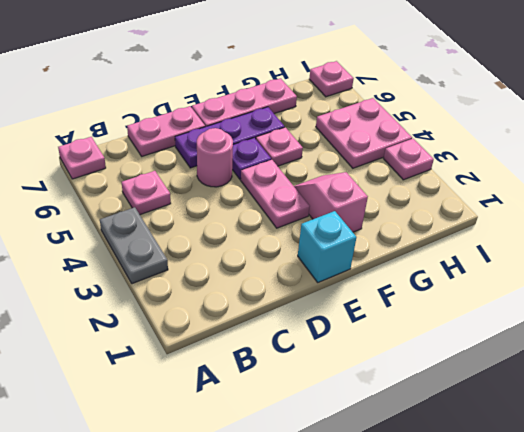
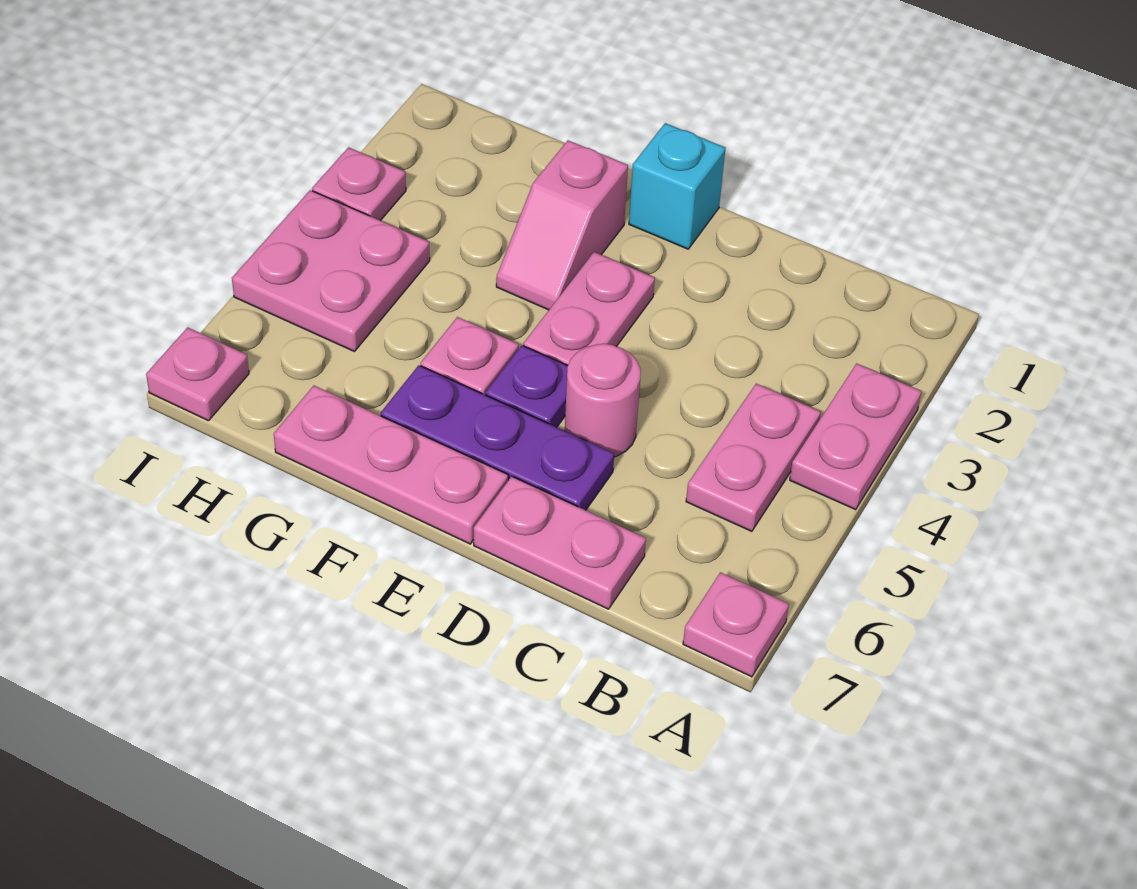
grey 1x2 plate [100,207,168,284] -> pink 1x2 plate [790,364,922,509]
pink 1x1 plate [122,171,171,215] -> pink 1x2 plate [686,384,821,531]

